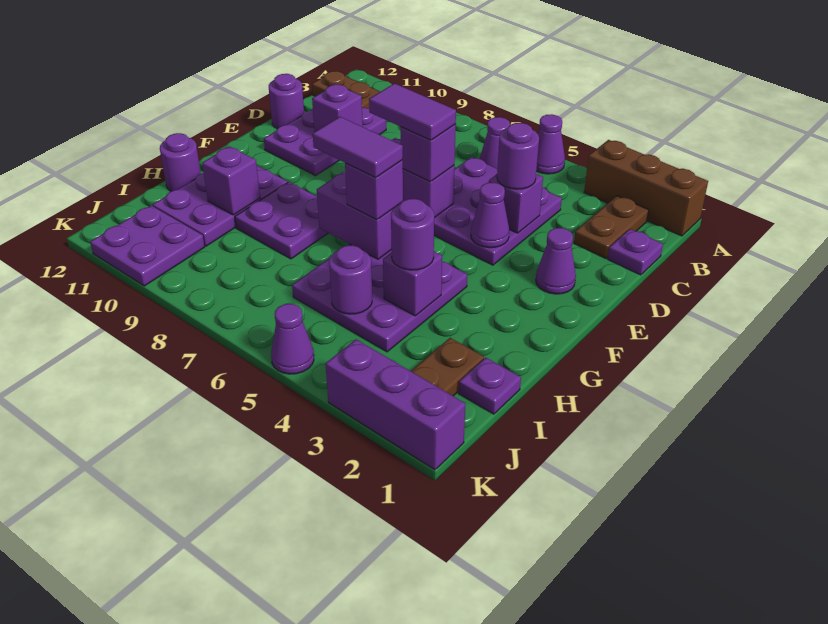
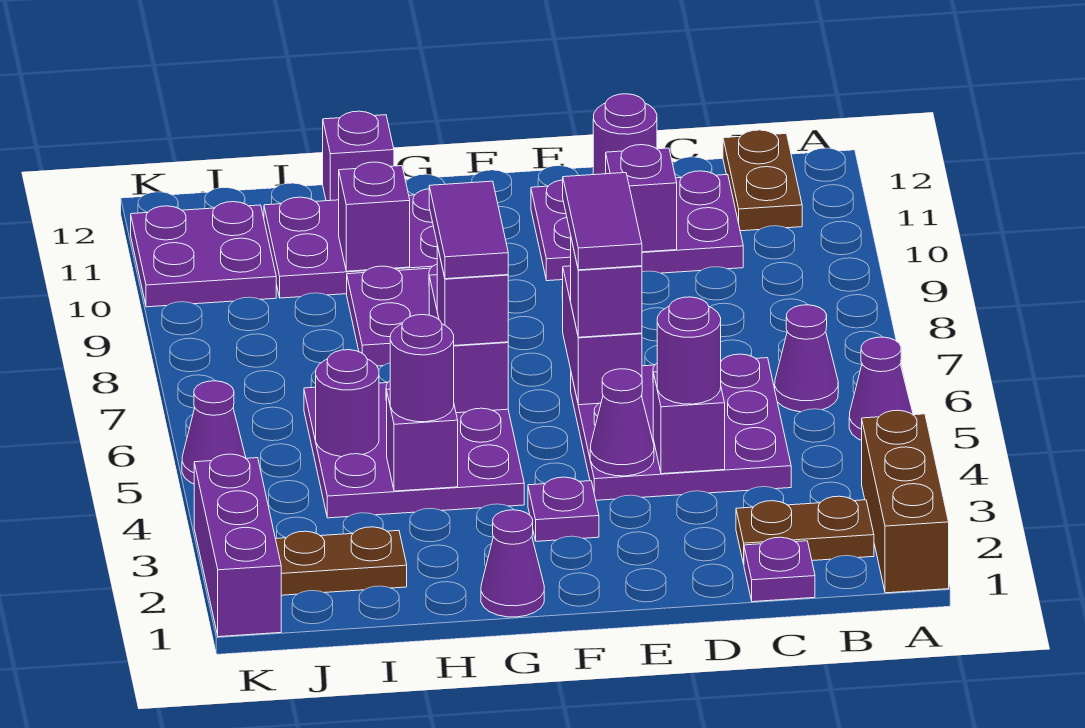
purple 1x1 cone [536,228,576,294] -> purple 1x1 cone moved to [481,510,544,617]
purple 1x1 round brick [160,133,201,191] -> purple 1x1 brick [323,111,394,201]
purple 1x1 plate [459,358,521,414] -> purple 1x1 plate moved to [528,477,599,541]

